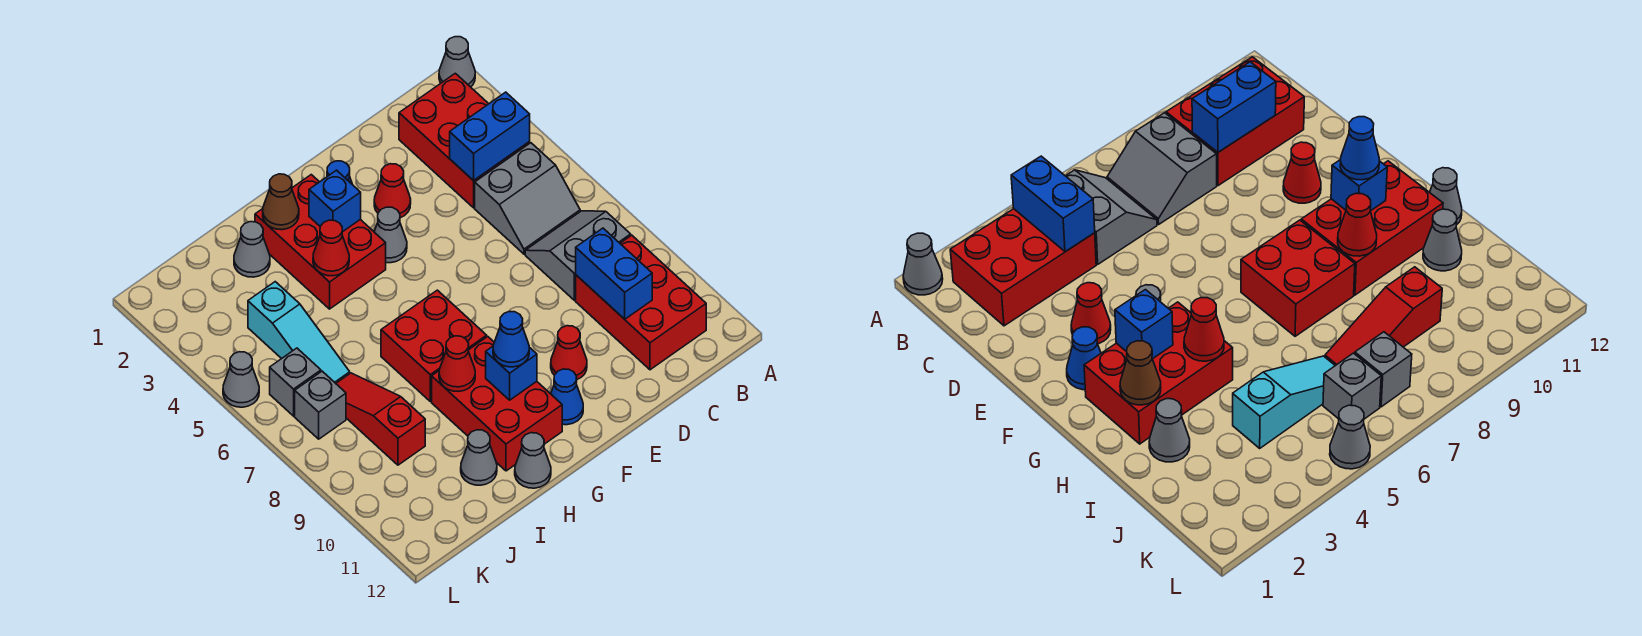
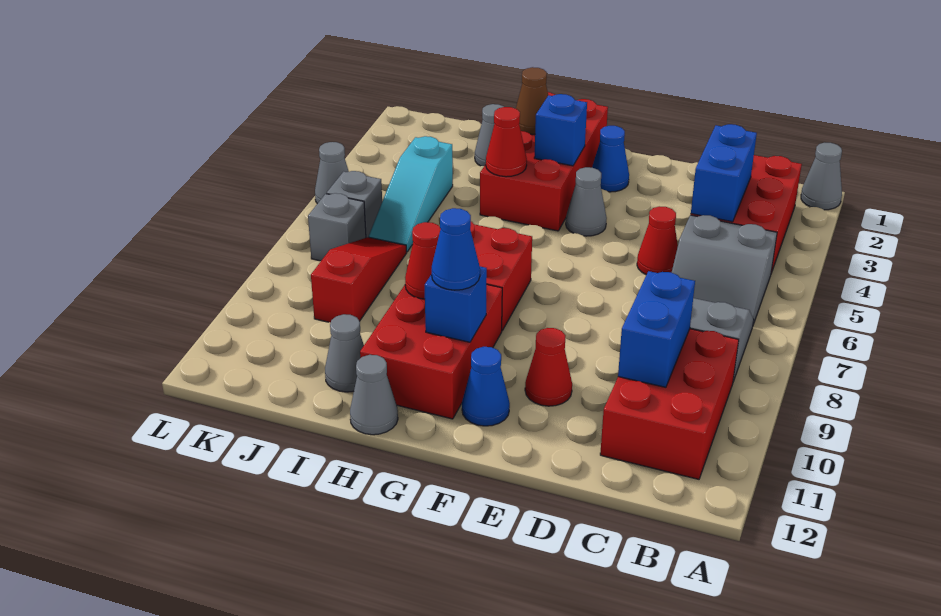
blue 1x2 brick [450,92,530,181] -> blue 1x2 brick turned to [691,124,757,222]
red 1x1 cone [374,164,411,218] -> red 1x1 cone moved to [637,206,678,275]
red 2x3 brick [255,175,386,309] -> red 2x4 brick [480,92,608,231]

